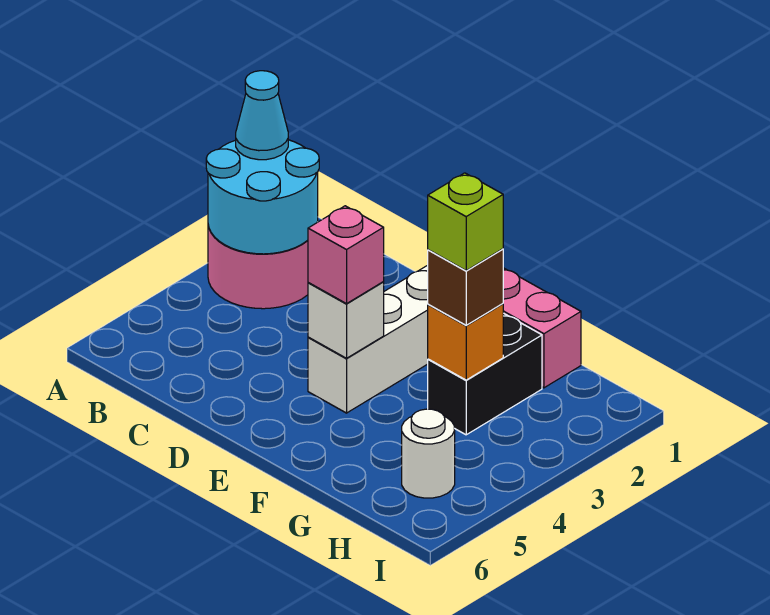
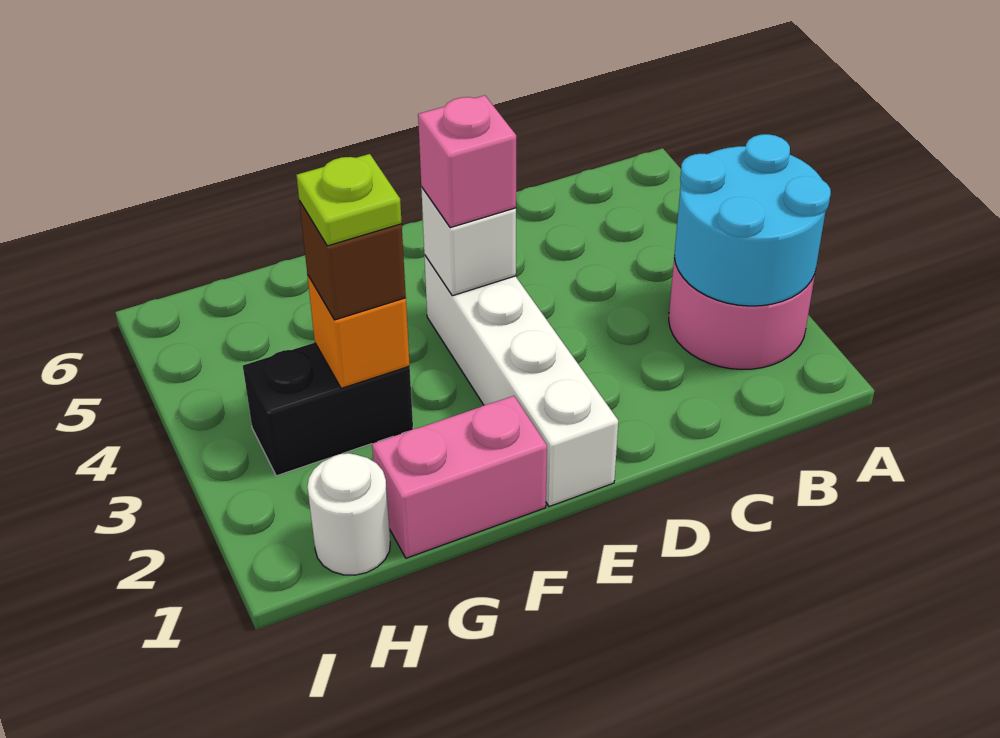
cyan 1x1 cone [236,71,288,160] -> none
black 1x2 brick [428,313,542,435] -> black 1x2 brick turned to [243,343,413,476]
lime 1x1 brick [428,173,503,271] -> lime 1x1 plate [296,154,402,246]
white 1x1 round brick [402,409,455,498] -> white 1x1 round brick moved to [307,453,390,575]

